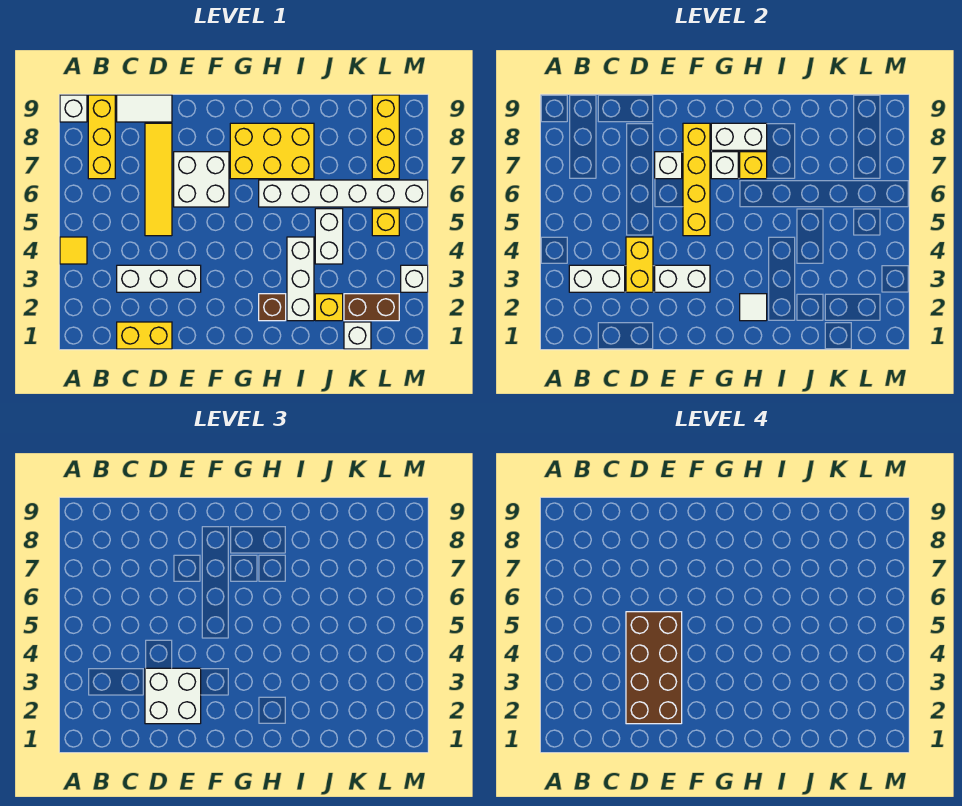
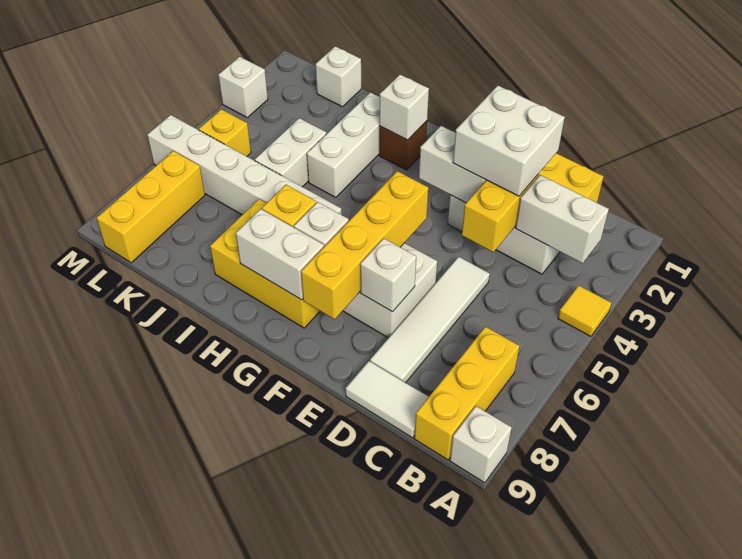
brown 2x4 brick [626,612,682,724] -> none
yellow 1x4 tile [145,123,172,236] -> white 1x4 tile [370,257,490,383]
white 1x1 tile [740,294,767,321] -> white 1x1 brick [379,75,429,140]
yellow 1x1 brick [315,294,343,321] -> none
brown 1x2 brick [344,294,399,321] -> none

